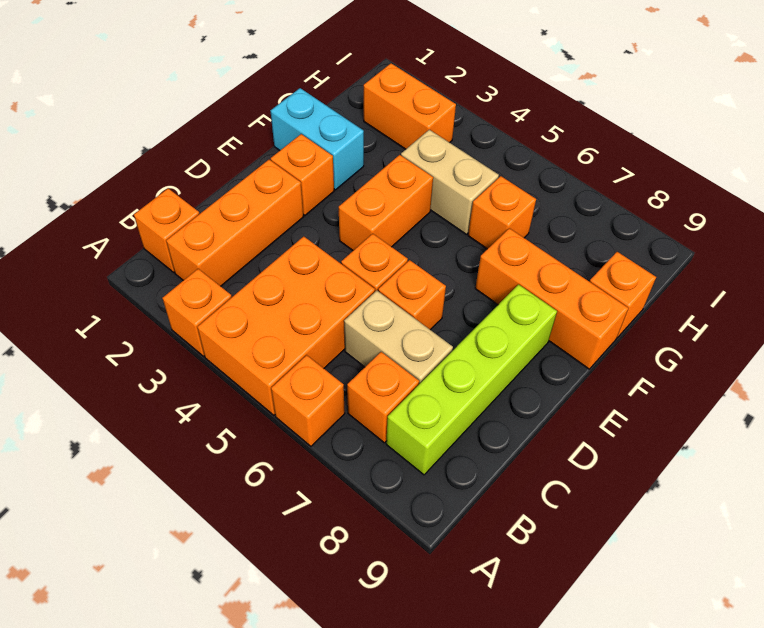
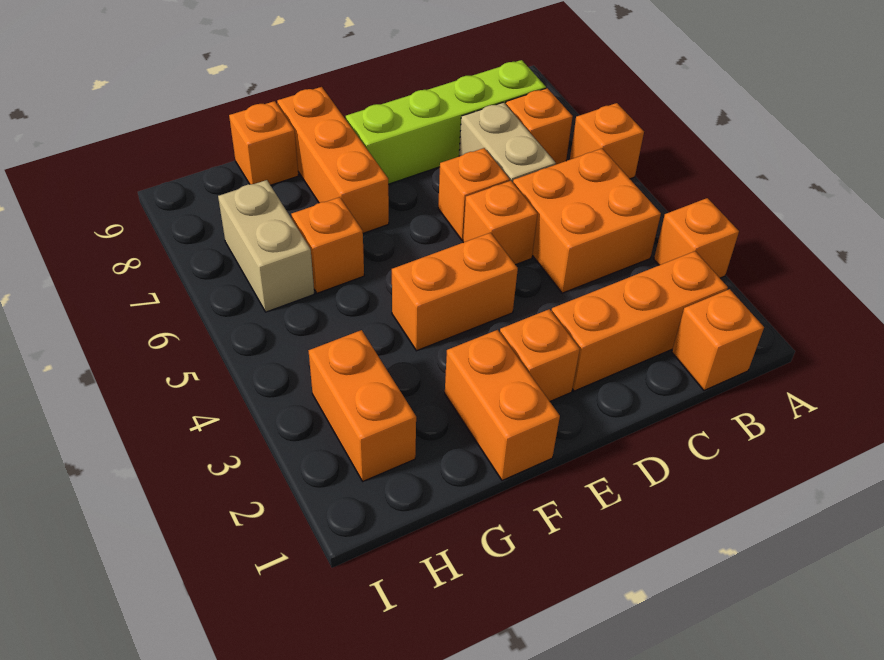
orange 2x3 brick [197,236,375,415] -> orange 2x2 brick [513,149,661,293]
cyan 1x2 brick [271,88,364,190] -> orange 1x2 brick [445,330,560,481]
tan 1x2 brick [401,130,499,234] -> tan 1x2 brick moved to [218,180,314,312]

